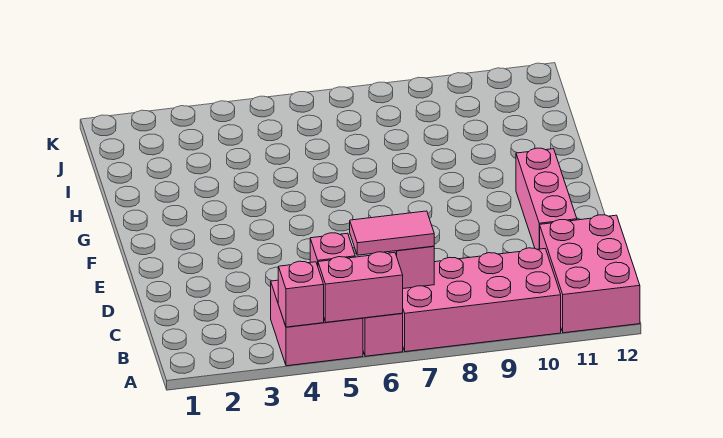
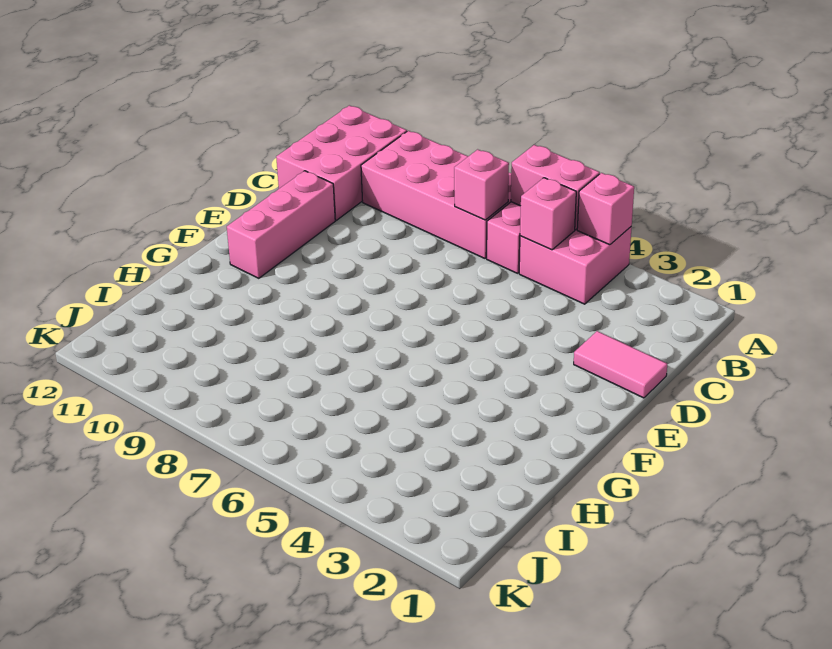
pink 1x2 tile [350,211,434,255] -> pink 1x2 tile moved to [574,331,667,398]

